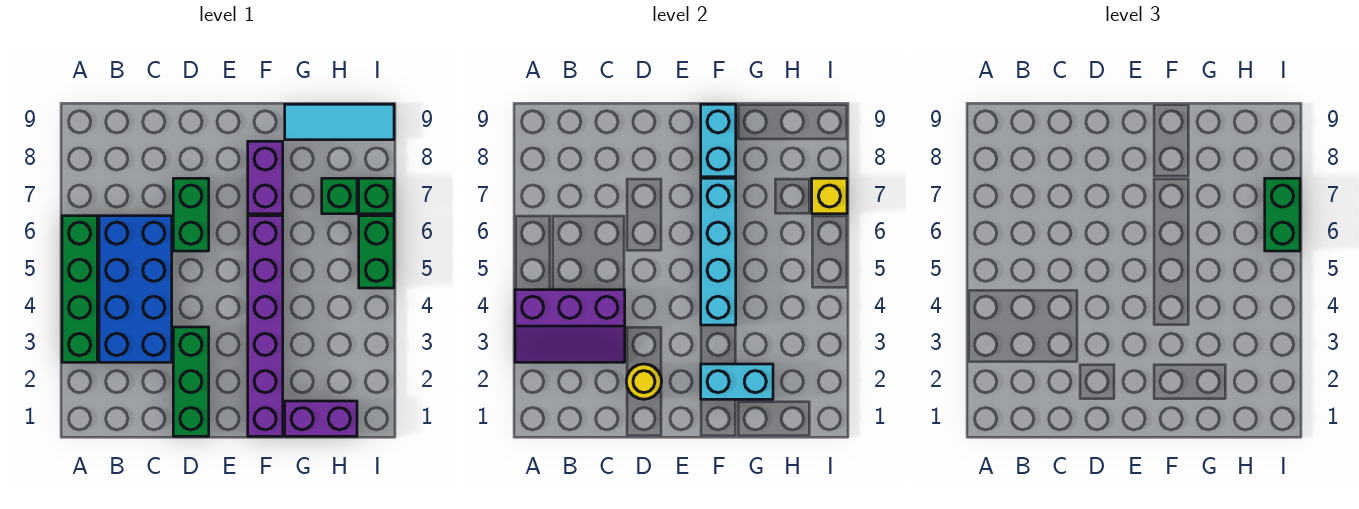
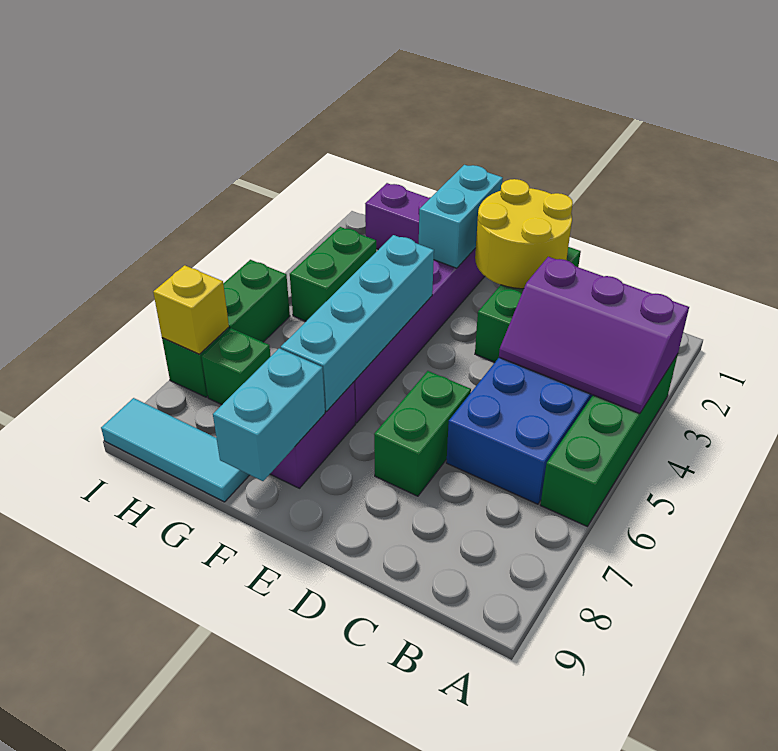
purple 2x3 slope [515,290,625,362] -> purple 2x3 slope turned to [499,257,689,414]
yellow 1x1 round brick [626,364,662,399] -> yellow 2x2 round brick [475,179,573,289]
cyan 1x2 brick [701,364,773,399] -> cyan 1x2 brick turned to [419,165,503,268]
green 1x2 brick [1265,178,1300,251] -> green 1x2 brick moved to [290,227,376,321]

